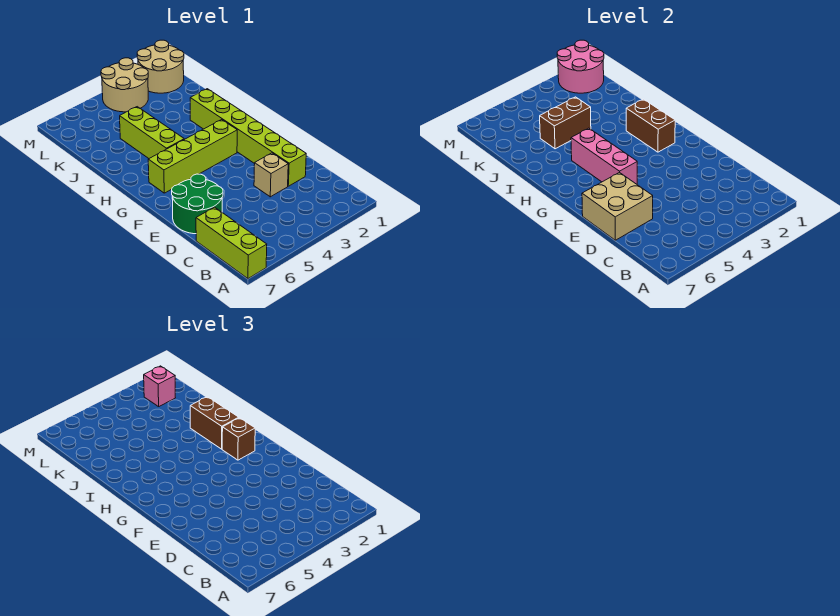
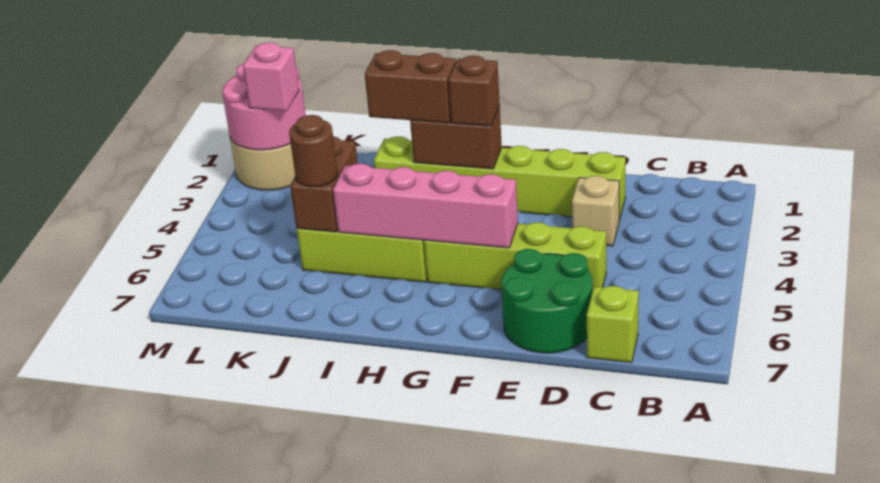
lime 1x3 brick [196,207,267,279] -> lime 1x1 brick [587,286,639,363]
tan 2x2 brick [582,172,653,240] -> none
pink 1x3 brick [571,128,637,184] -> pink 1x4 brick [333,164,518,248]
lime 1x4 brick [148,120,237,193] -> lime 1x4 brick turned to [424,222,606,290]
none -> brown 1x1 round brick [289,115,338,187]
tan 2x2 round brick [101,58,148,112] -> none

